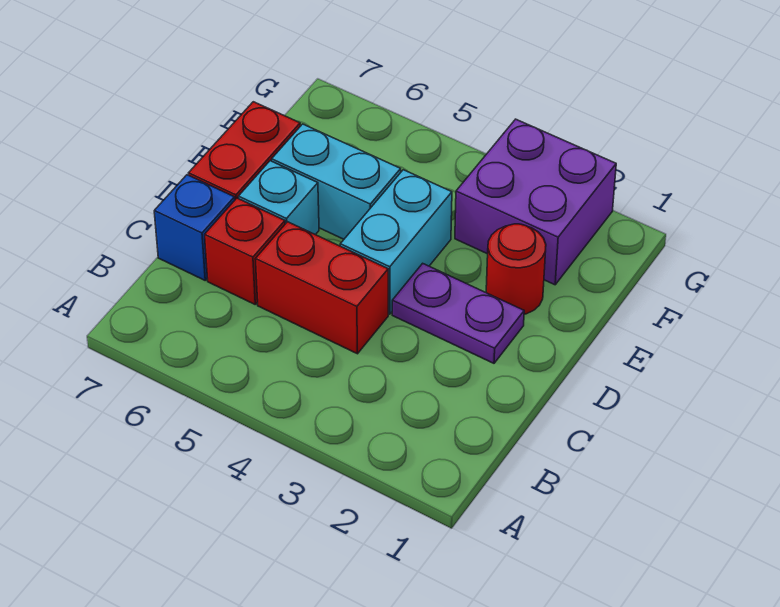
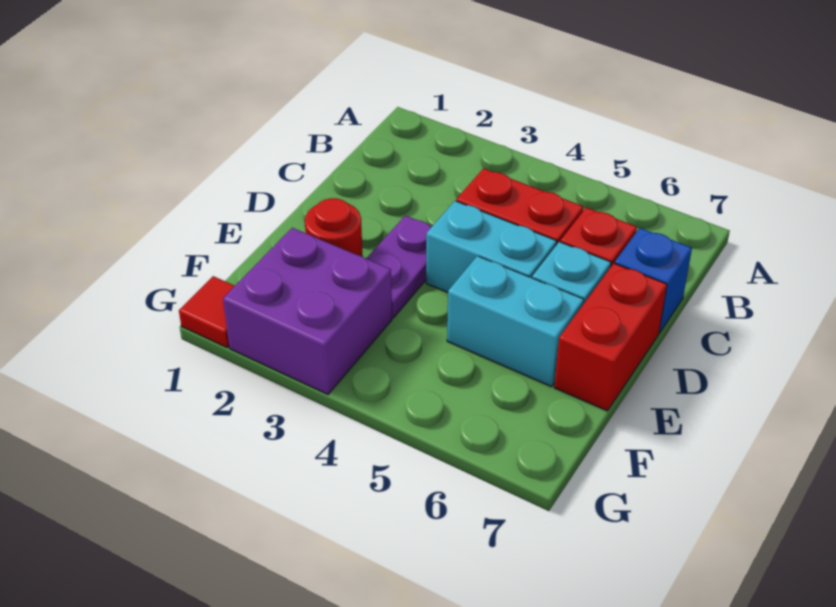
purple 1x2 plate [392,263,524,363] -> purple 1x2 plate turned to [366,216,432,318]
cyan 1x2 brick [340,170,452,314] -> cyan 1x2 brick turned to [426,201,557,293]
none -> red 1x1 tile [179,276,234,347]

